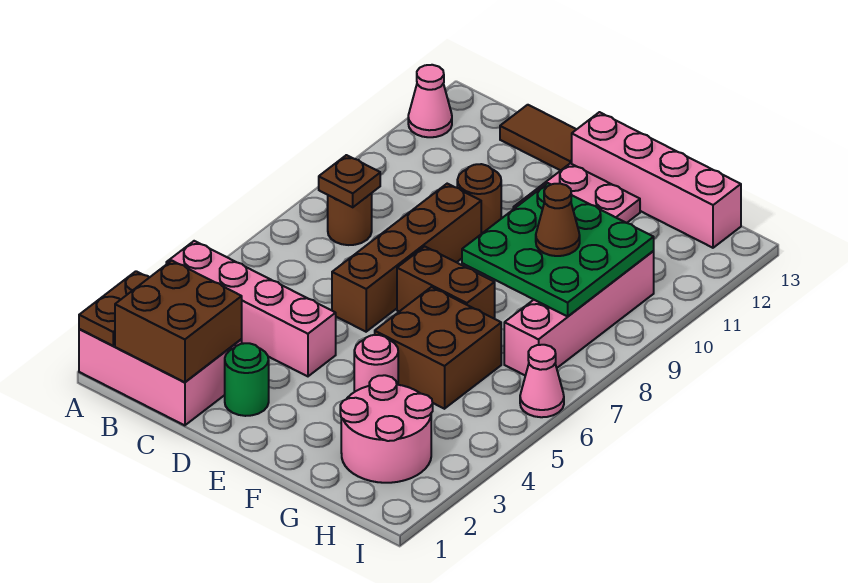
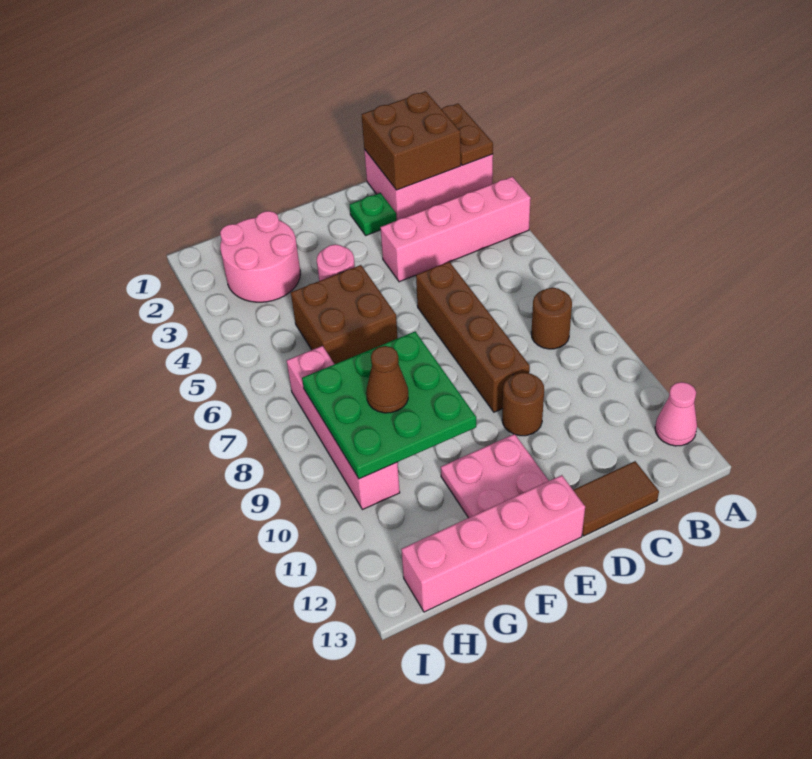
brown 1x1 plate [319,155,380,207] -> none
green 1x1 round brick [225,343,269,416] -> green 1x1 plate [350,193,397,235]
brown 1x2 brick [397,247,495,319] -> none
pink 1x1 cone [520,345,564,417] -> none

